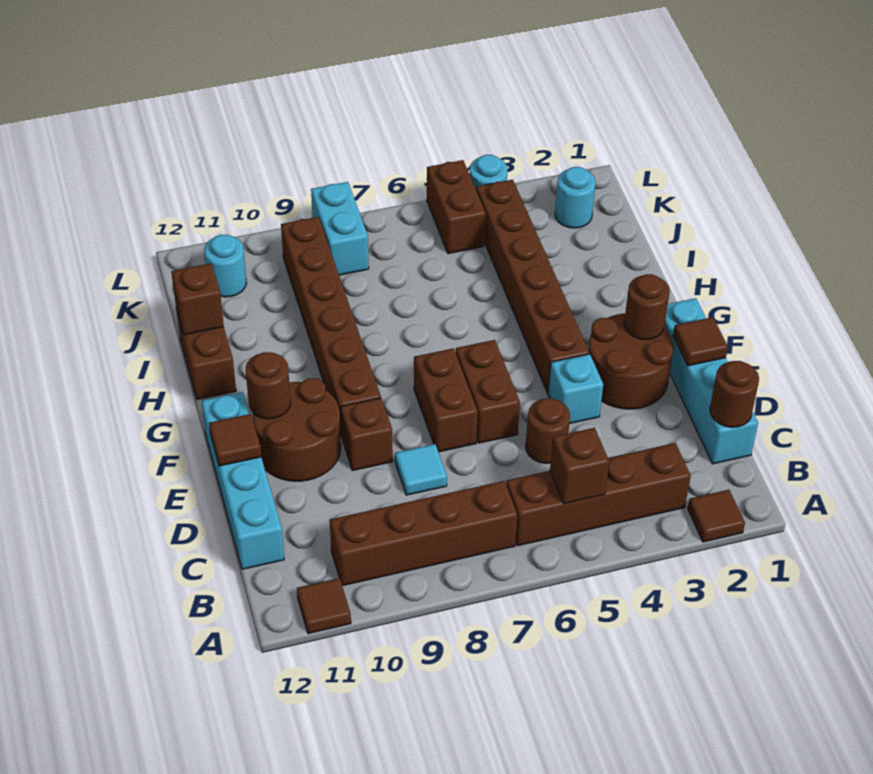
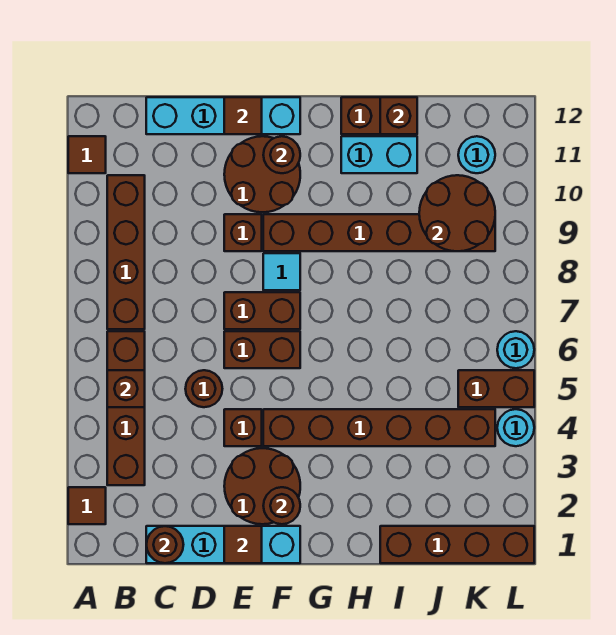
cyan 1x1 tile [395,444,447,495] -> cyan 1x1 tile moved to [263,253,300,290]
cyan 1x1 brick [548,354,603,424] -> brown 1x1 brick [224,409,262,446]
none -> brown 1x4 brick [380,526,534,563]
none -> brown 2x2 round brick [419,175,495,251]
cyan 1x1 round brick [555,167,596,228] -> cyan 1x1 round brick moved to [497,331,534,368]
cyan 1x2 brick [311,182,369,275] -> cyan 1x2 brick moved to [341,136,417,173]

